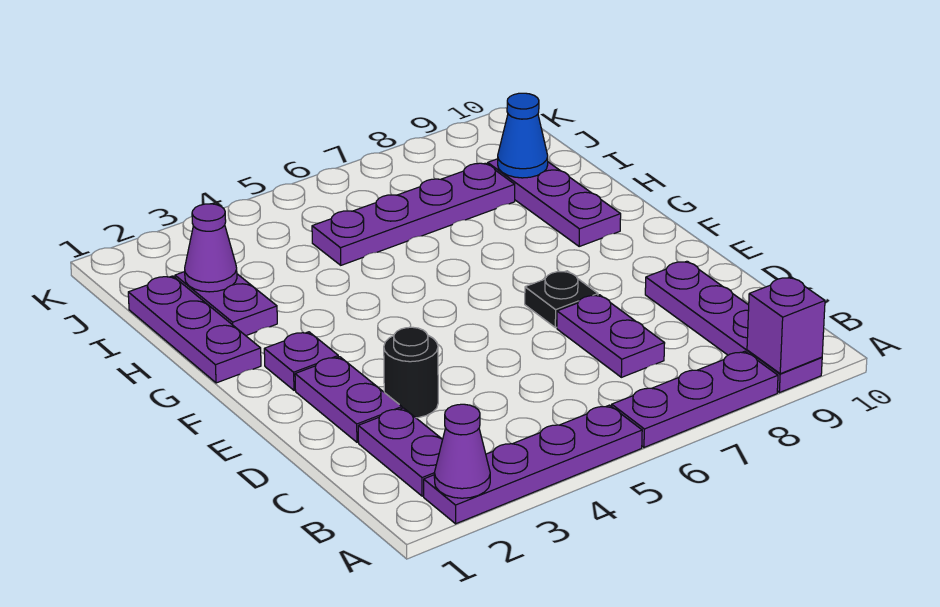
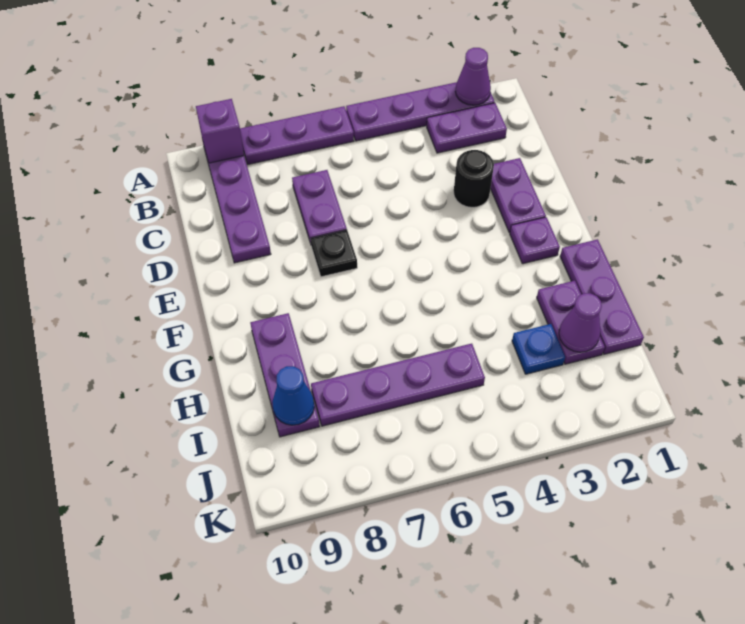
purple 1x2 plate [358,408,442,496] -> purple 1x2 plate turned to [427,103,507,153]
none -> blue 1x1 plate [512,324,565,374]

